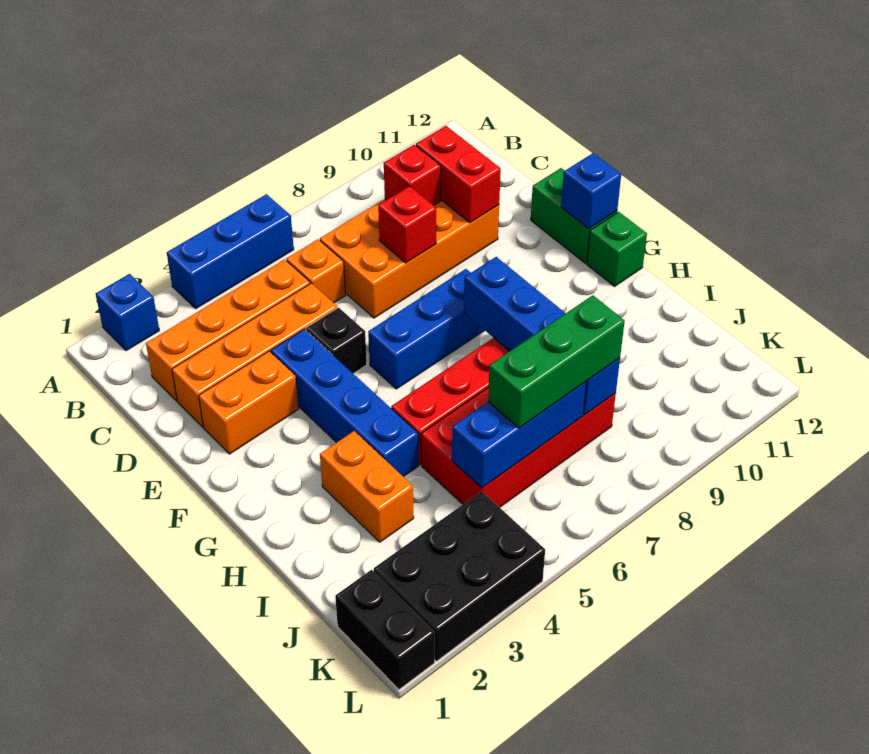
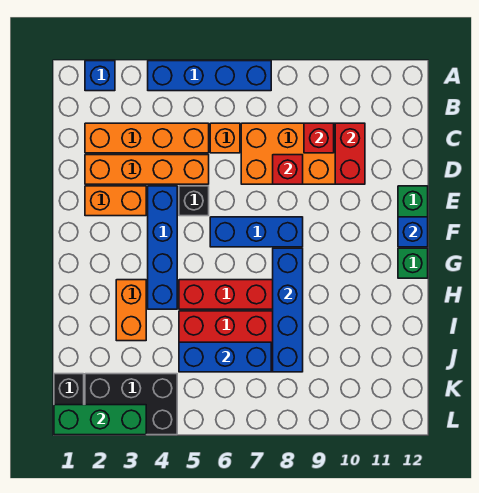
blue 1x3 brick [167,194,294,308] -> blue 1x4 brick [148,61,271,91]
green 1x3 brick [488,295,625,428] -> green 1x3 brick moved to [54,405,146,435]

